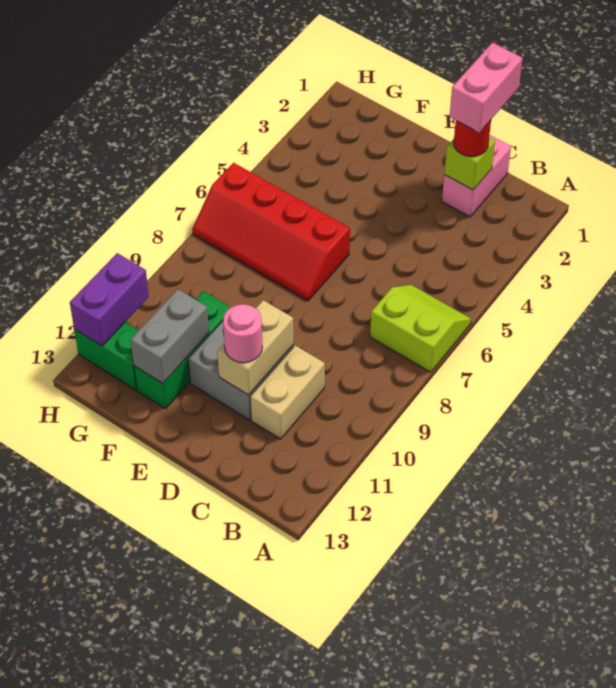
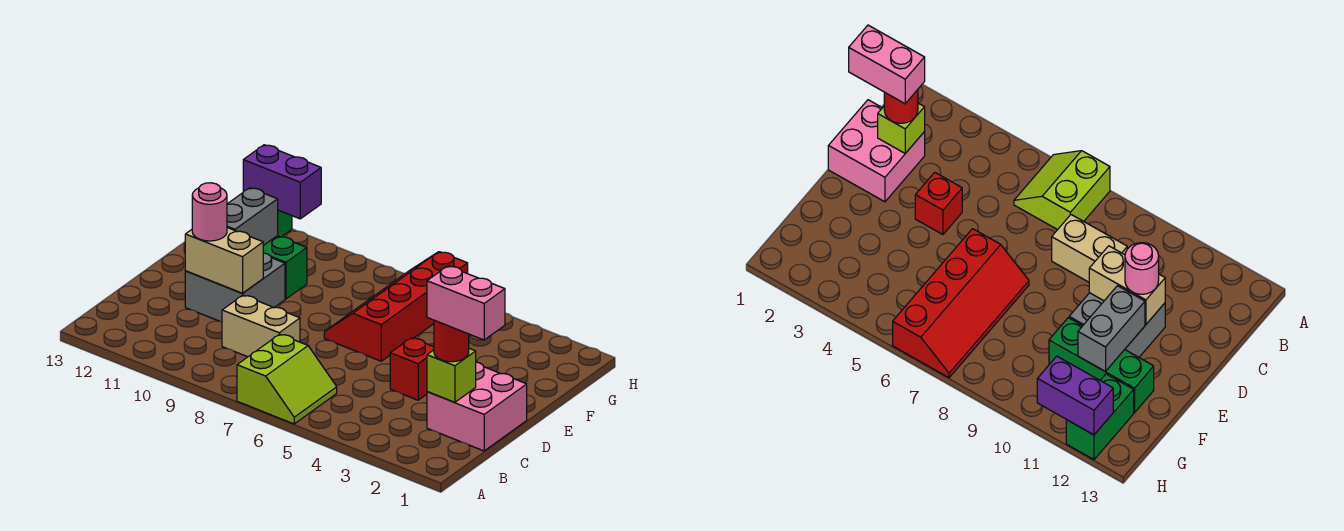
pink 1x2 brick [442,135,511,217] -> pink 2x2 brick [427,362,527,451]
tan 1x2 brick [250,346,325,439] -> tan 1x2 brick moved to [222,295,300,357]
none -> red 1x1 brick [390,338,434,400]
grey 1x2 brick [131,289,209,383] -> grey 1x2 brick turned to [227,188,278,246]

